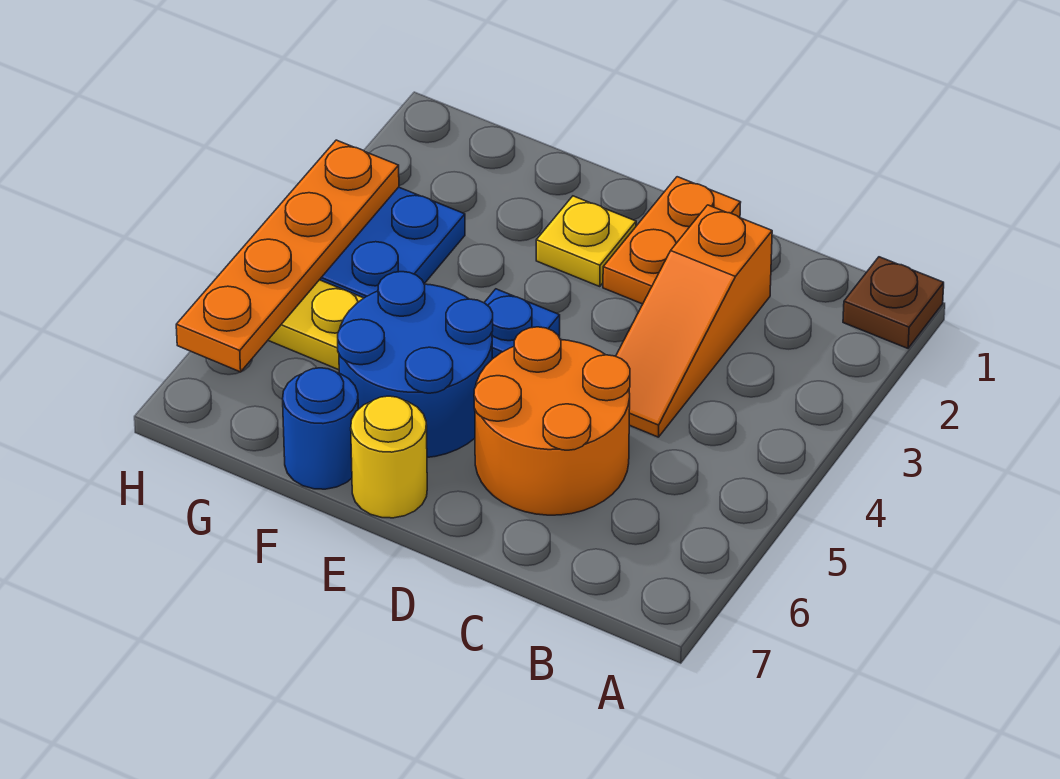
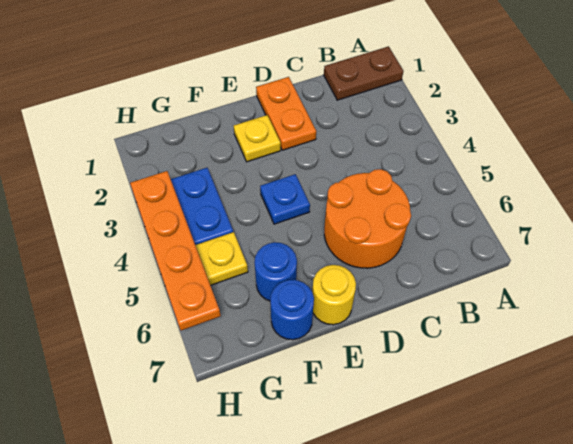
brown 1x1 plate [843,257,944,348] -> brown 1x2 plate [324,46,403,100]
orange 1x3 slope [616,205,772,437] -> none
blue 2x2 round brick [338,272,493,458] -> blue 1x1 round brick [254,242,297,301]

